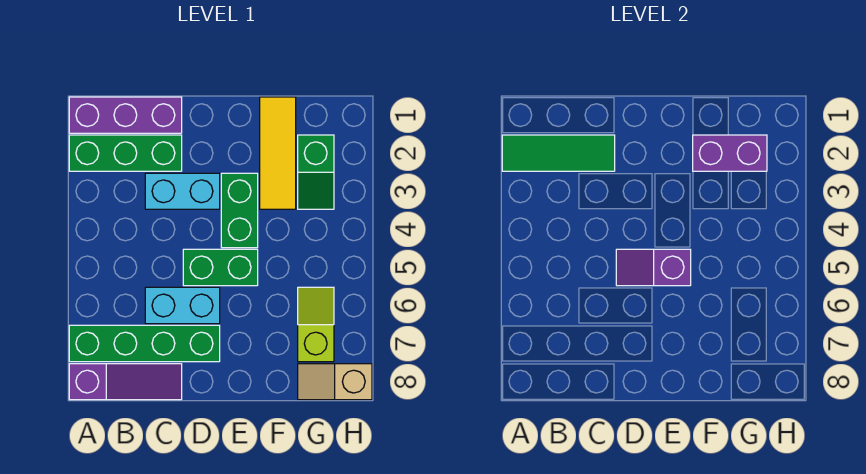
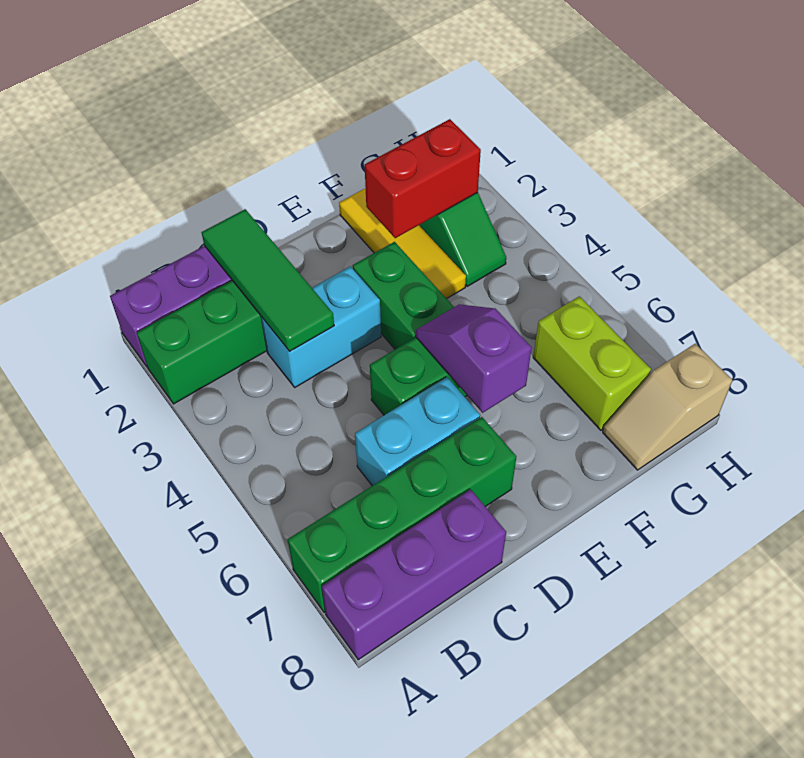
green 1x3 tile [502,135,615,171] -> green 1x3 tile turned to [202,209,334,351]
purple 1x3 slope [69,364,182,400] -> purple 1x3 brick [322,489,506,660]
purple 1x2 slope [616,249,691,286] -> purple 1x2 slope turned to [416,304,532,413]
purple 1x2 brick [693,135,767,171] -> red 1x2 brick [365,119,481,238]
lime 1x2 slope [298,287,334,362] -> lime 1x2 brick [533,296,651,430]

